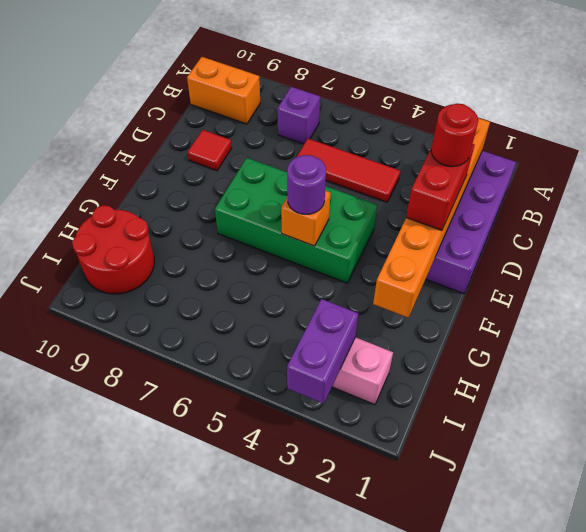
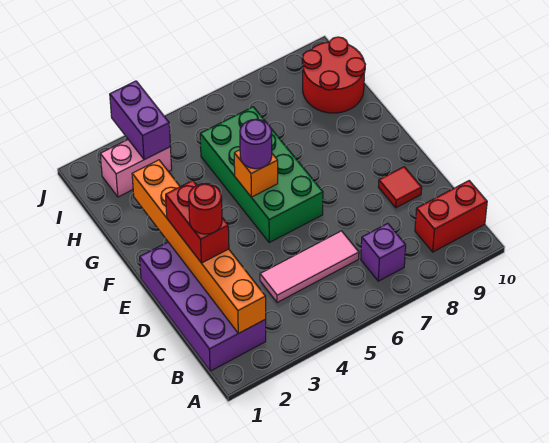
orange 1x2 brick [187,57,260,124] -> red 1x2 brick [415,181,487,252]
red 1x3 tile [297,139,400,202] -> pink 1x3 tile [260,231,359,303]
green 2x4 brick [215,158,377,283] -> green 2x4 brick turned to [200,107,323,242]

